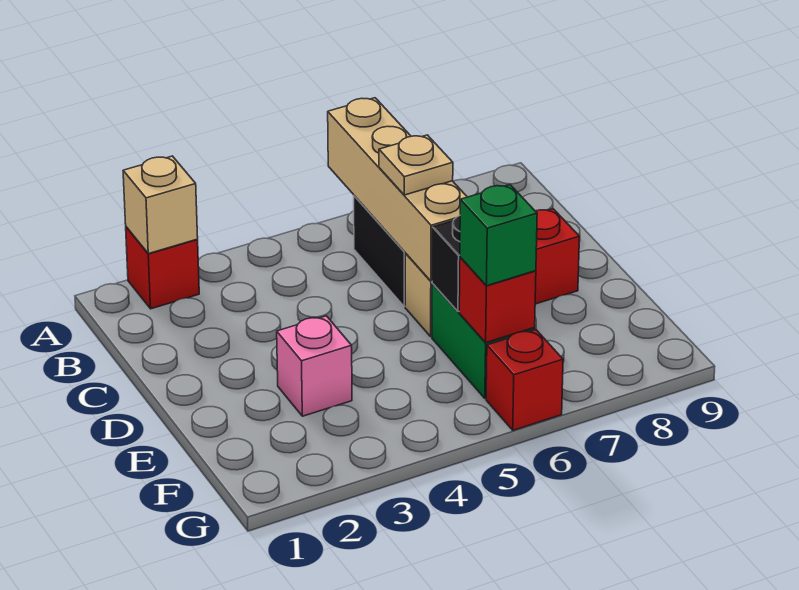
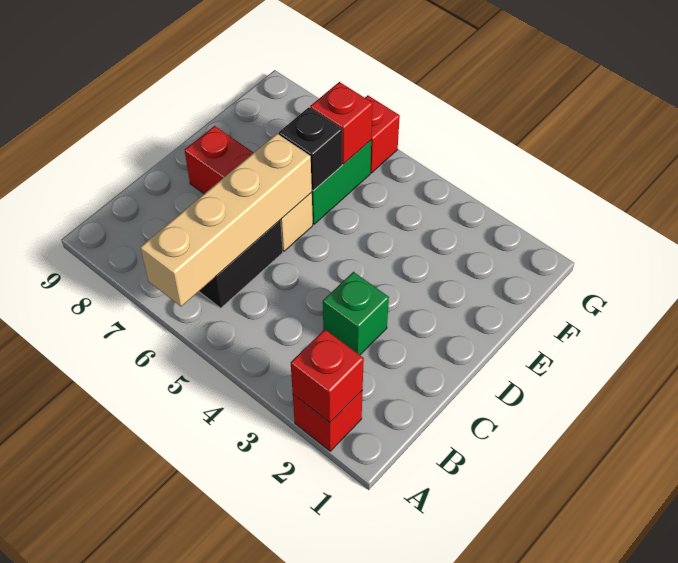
tan 1x1 brick [123,156,198,254] -> red 1x1 brick [291,330,364,423]
tan 1x1 plate [379,135,453,195] -> none
pink 1x1 brick [277,316,352,416] -> none
green 1x1 brick [460,185,537,286] -> green 1x1 brick moved to [323,272,389,355]

